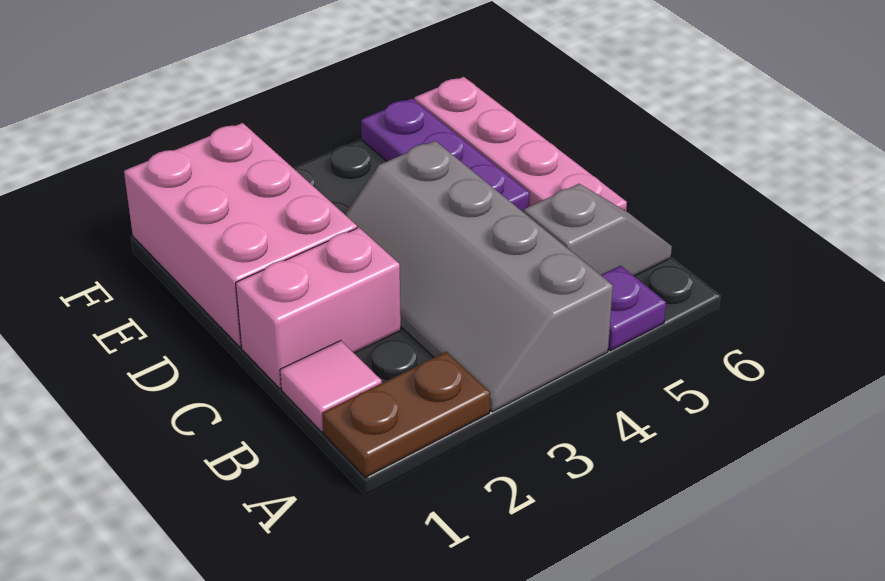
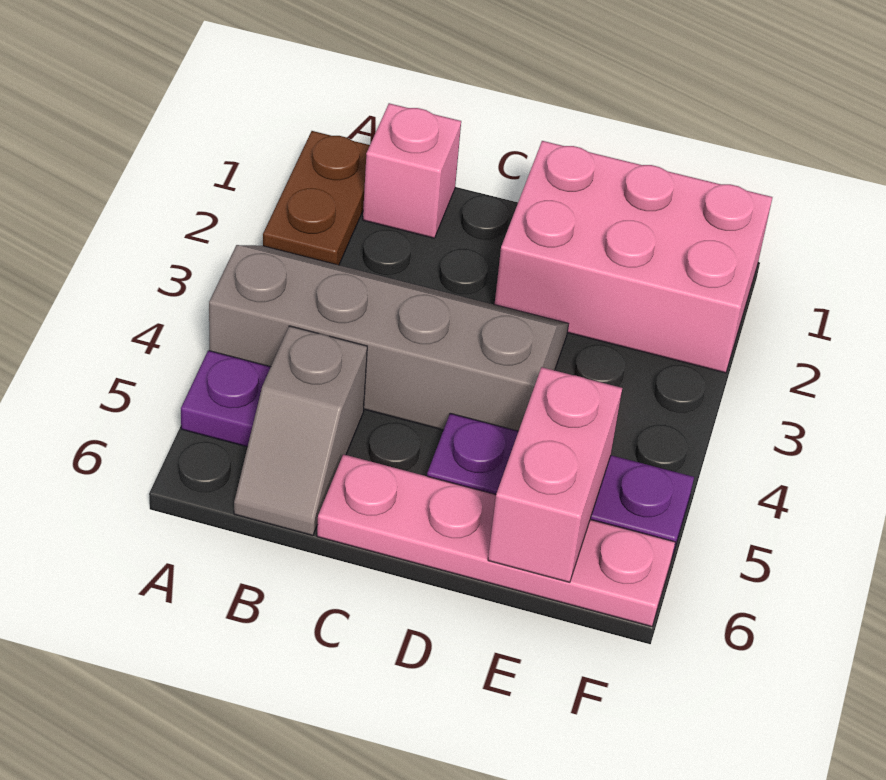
pink 1x1 tile [280,341,382,432] -> pink 1x1 brick [363,103,461,238]
pink 1x2 brick [236,228,401,388] -> pink 1x2 brick moved to [488,367,622,582]

